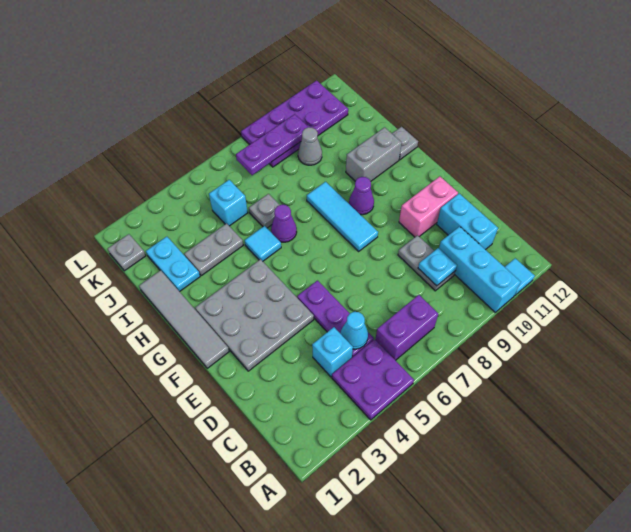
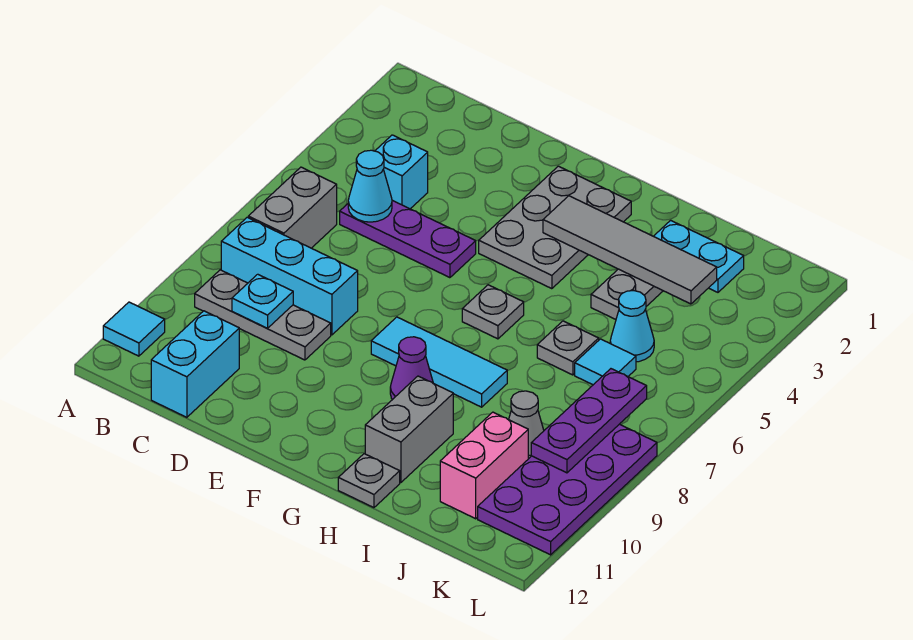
purple 2x2 plate [332,339,414,420] -> none
cyan 1x3 brick [439,227,520,312] -> cyan 1x3 brick moved to [221,217,358,335]
purple 1x2 brick [375,295,439,360] -> grey 1x2 brick [248,167,337,248]
grey 1x2 plate [398,235,455,291] -> grey 1x3 plate [195,270,331,360]
cyan 1x2 brick [437,194,498,250] -> cyan 1x2 brick turned to [151,311,239,417]
grey 3x3 plate [195,259,314,371] -> grey 2x3 plate [479,166,631,289]
pink 1x2 brick [399,176,458,237] -> pink 1x2 brick moved to [440,412,528,519]
grey 1x4 tile [139,270,229,368] -> grey 1x4 tile moved to [543,196,717,304]
cyan 1x1 tile [245,226,281,261] -> cyan 1x1 tile moved to [575,339,636,385]
purple 1x1 cone [271,205,297,242] -> none
cyan 1x1 brick [209,180,248,226] -> cyan 1x1 cone [610,291,654,362]
grey 1x1 plate [108,234,146,271] -> grey 1x1 plate moved to [462,285,524,339]

